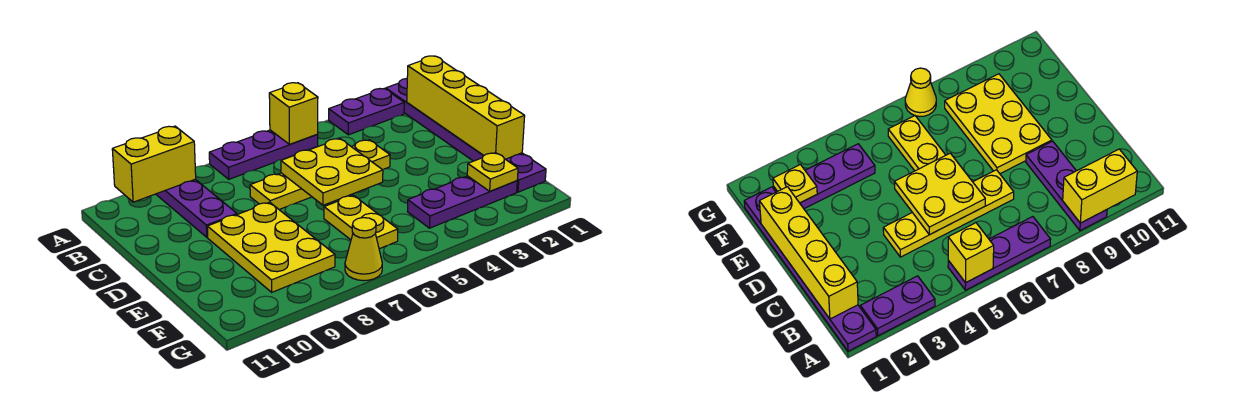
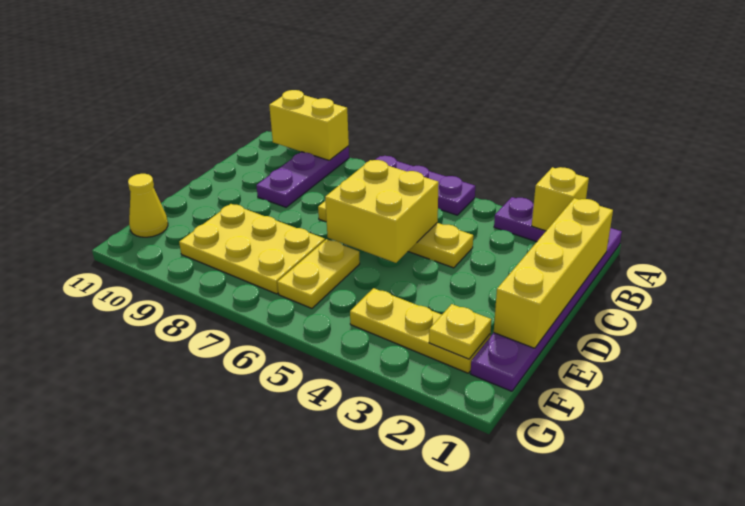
yellow 1x1 brick [269,83,318,144] -> yellow 1x1 brick moved to [532,167,589,231]
yellow 2x2 plate [281,139,383,205] -> yellow 2x2 brick [325,160,439,263]
yellow 2x3 plate [207,202,335,292] -> yellow 2x3 plate turned to [179,204,325,294]
purple 1x3 plate [408,176,517,228] -> yellow 1x3 plate [350,288,490,373]
yellow 1x1 cone [345,218,382,281] -> yellow 1x1 cone moved to [128,174,168,237]

